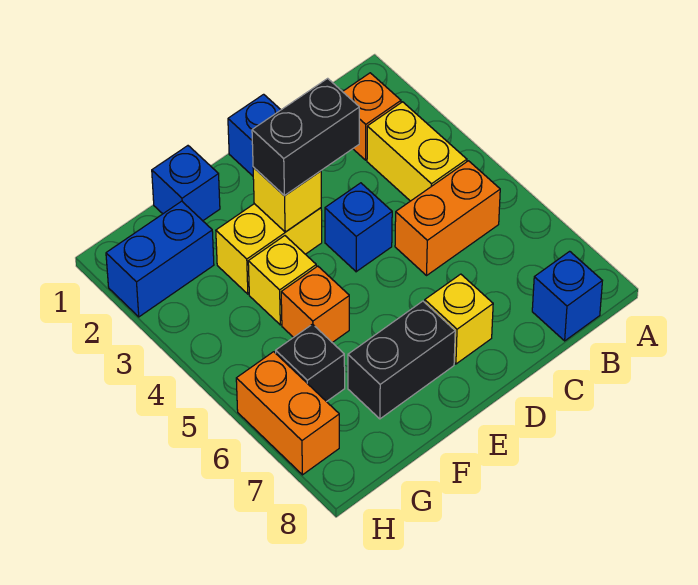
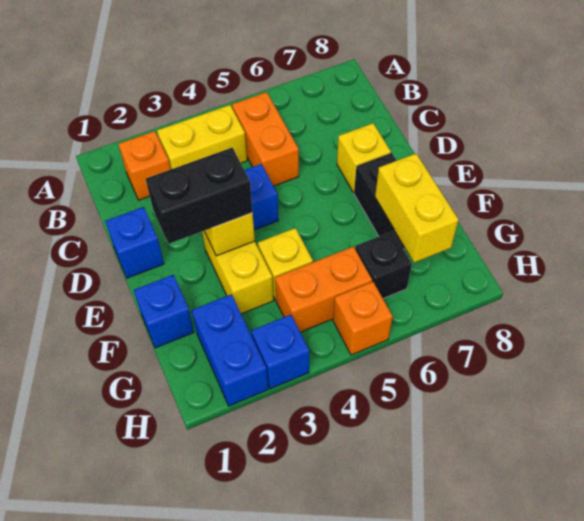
blue 1x1 brick [532,251,602,341] -> blue 1x1 brick moved to [251,315,309,389]
black 1x2 brick [252,78,359,195] -> black 1x2 brick turned to [146,148,253,244]
orange 1x1 brick [281,266,349,343] -> orange 1x1 brick moved to [333,282,393,355]
none -> yellow 1x2 brick [375,154,458,262]
orange 1x2 brick [236,352,339,475] -> orange 1x2 brick moved to [275,247,372,332]

